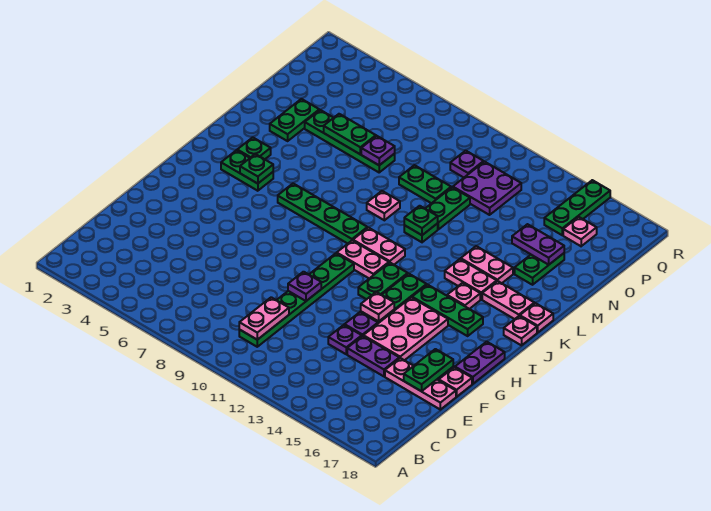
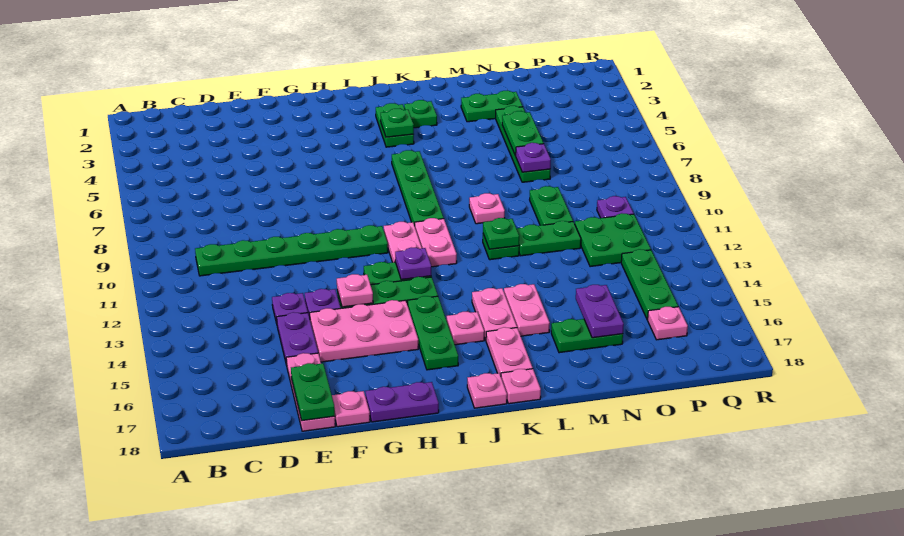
pink 1x2 plate [239,297,289,340] -> none
green 1x2 plate [404,349,453,391] -> green 1x2 plate turned to [291,363,335,421]
purple 1x1 plate [288,272,321,301] -> purple 1x1 plate moved to [395,248,431,280]
purple 2x2 plate [453,162,521,215] -> green 2x2 plate [575,213,651,267]
green 1x3 plate [544,180,610,235] -> green 1x3 plate turned to [621,249,678,320]

